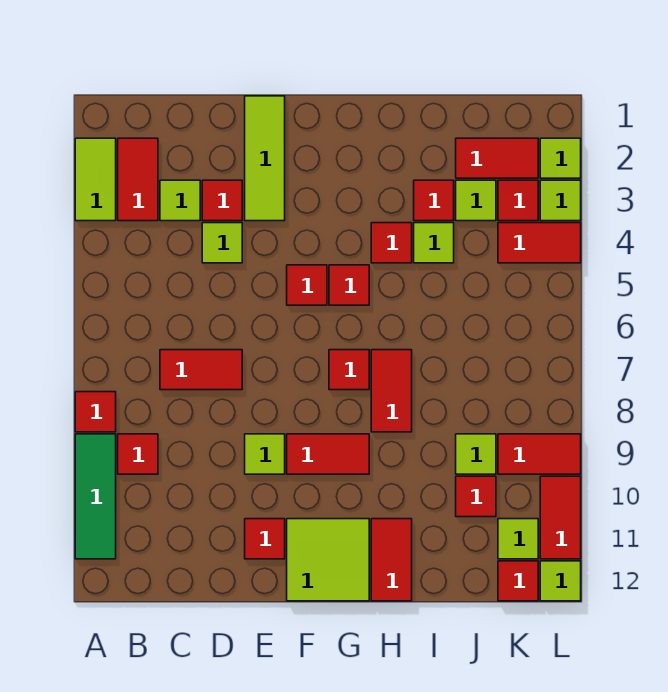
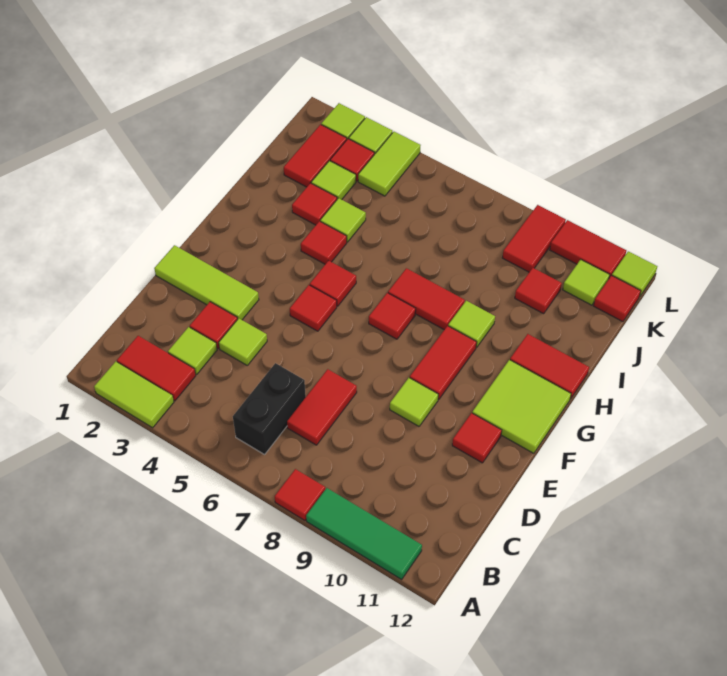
none -> black 1x2 brick [233,363,306,455]
red 1x1 tile [118,434,158,474] -> none
lime 1x1 tile [456,434,496,474] -> lime 1x1 tile moved to [448,301,495,347]
red 1x2 tile [498,223,581,263] -> lime 1x2 tile [358,132,421,196]

